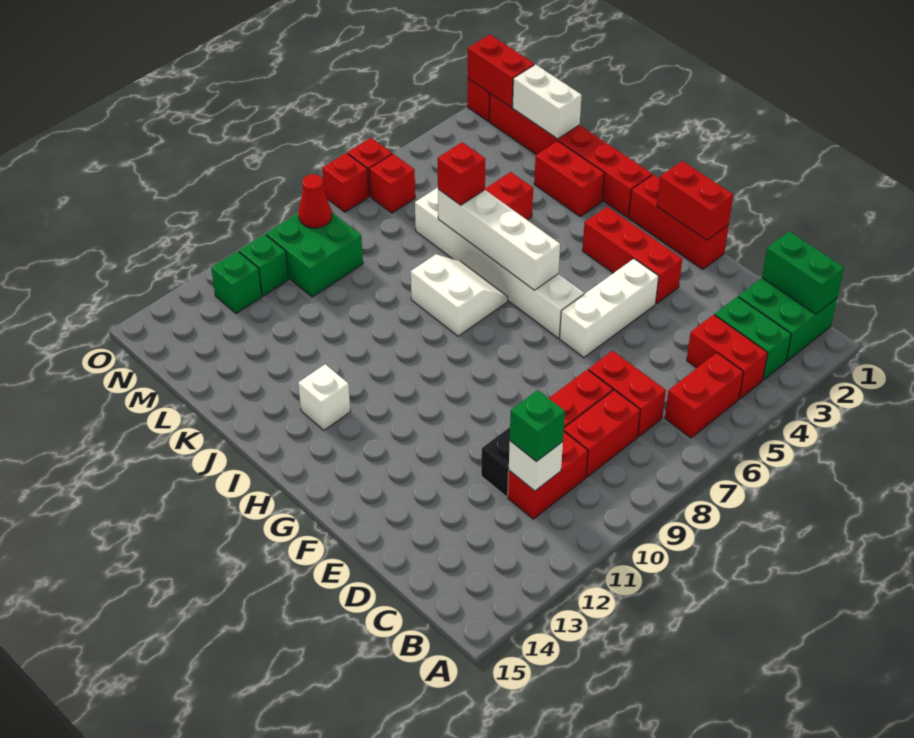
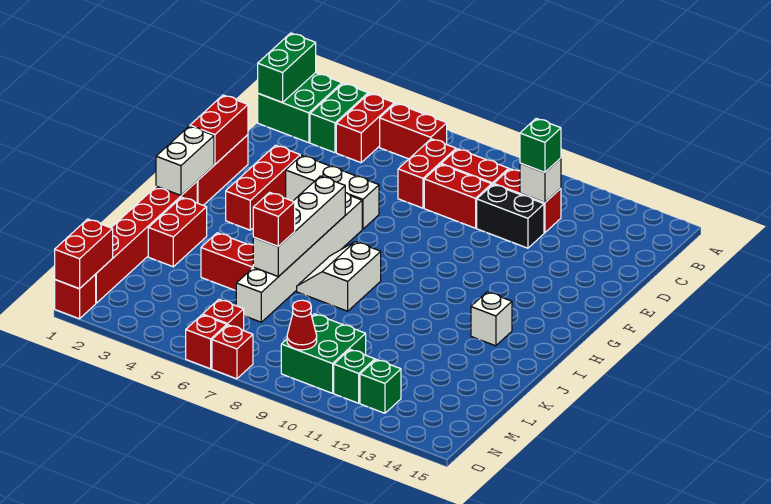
white 1x2 brick [513,65,582,139] -> white 1x2 brick moved to [156,126,214,195]

